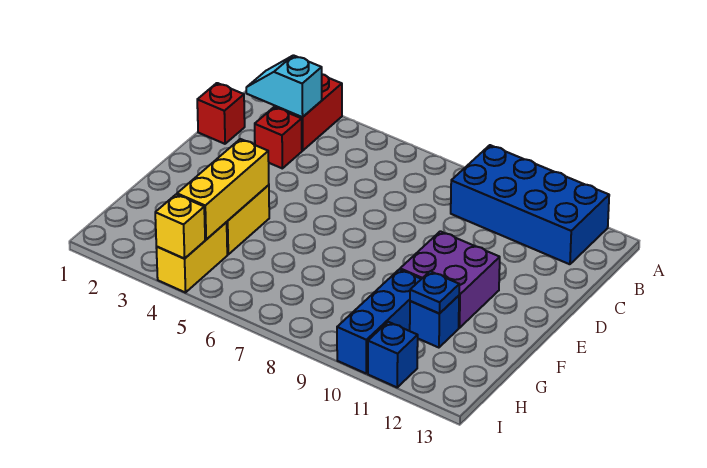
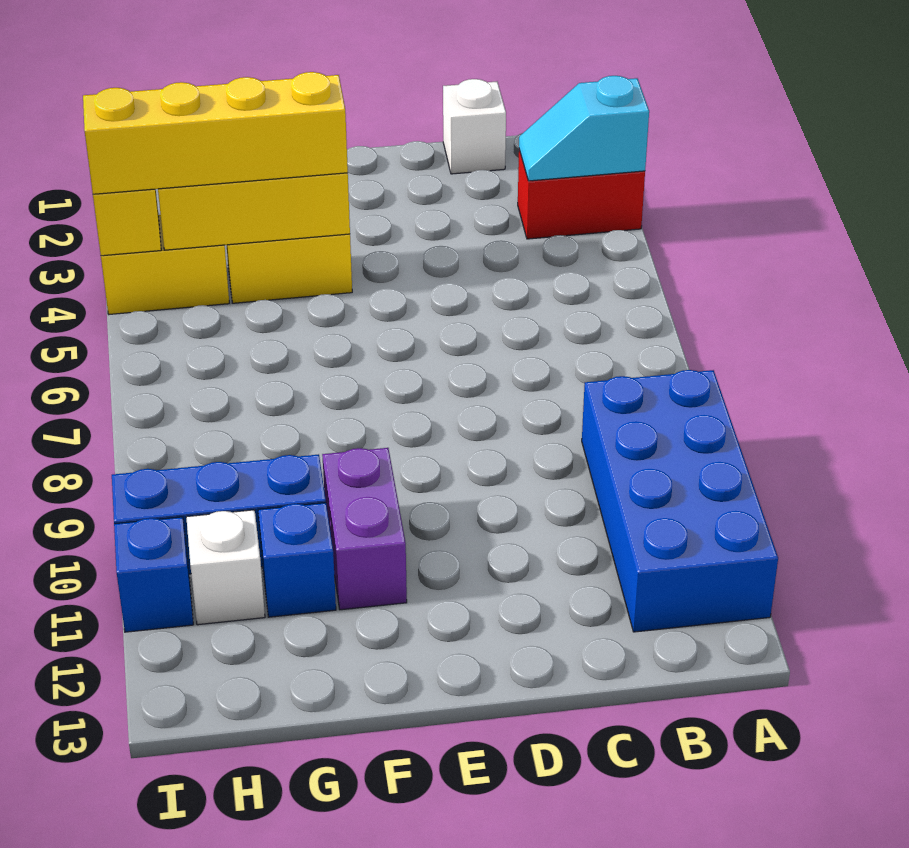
cyan 1x2 slope [246,55,322,117] -> cyan 1x2 slope turned to [519,76,649,181]
red 1x1 brick [197,83,245,144] -> white 1x1 brick [443,79,506,174]
red 1x1 brick [255,107,302,168] -> none
purple 2x2 brick [400,231,500,328] -> purple 1x2 brick [322,448,407,610]
none -> yellow 1x4 brick [83,72,348,194]
blue 1x1 plate [410,271,459,314] -> none
none -> white 1x1 brick [186,510,265,625]

